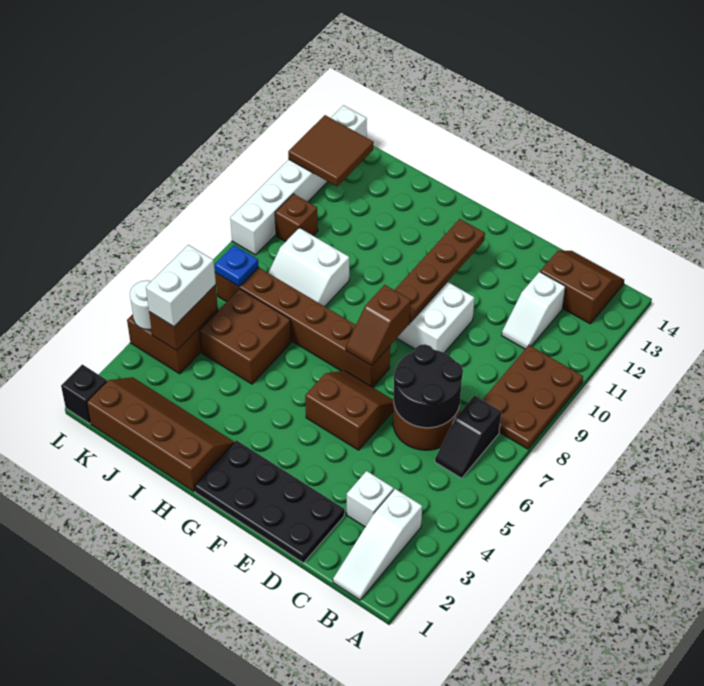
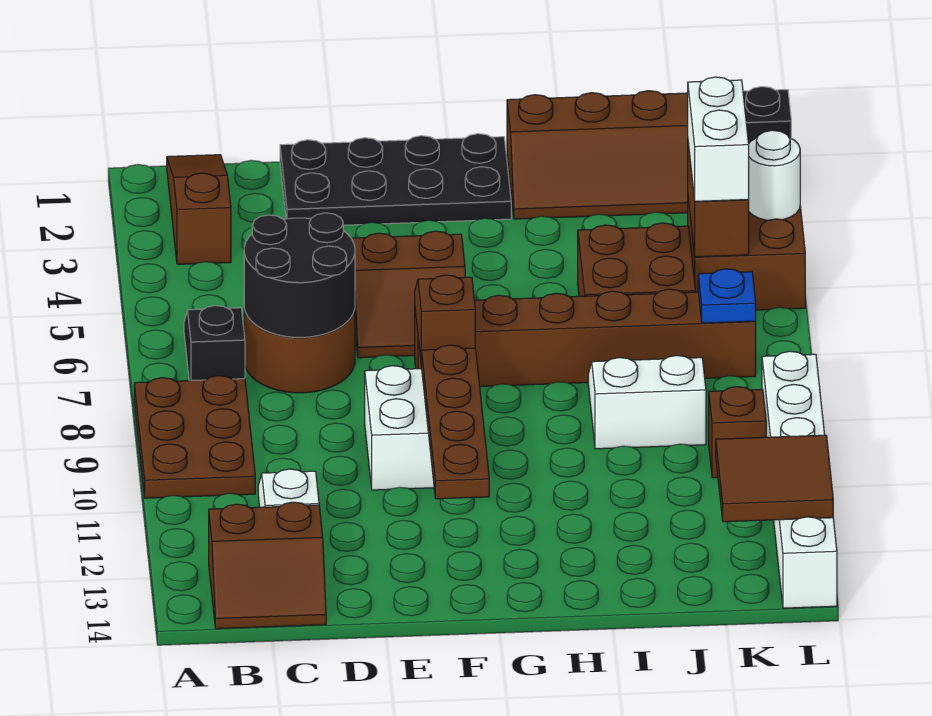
white 1x3 slope [333,489,422,600] -> brown 1x3 slope [167,155,231,264]
white 1x1 brick [347,471,394,527] -> none

